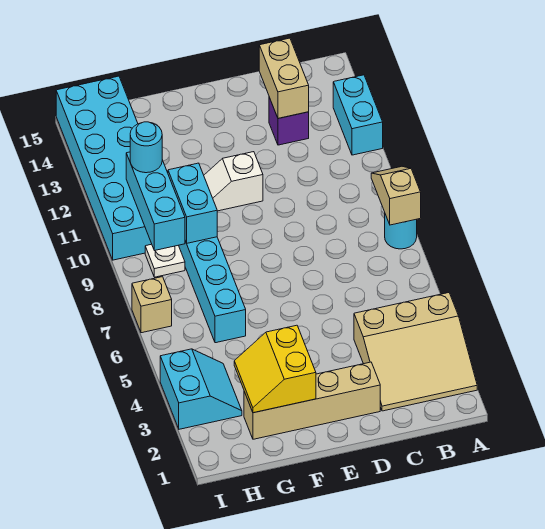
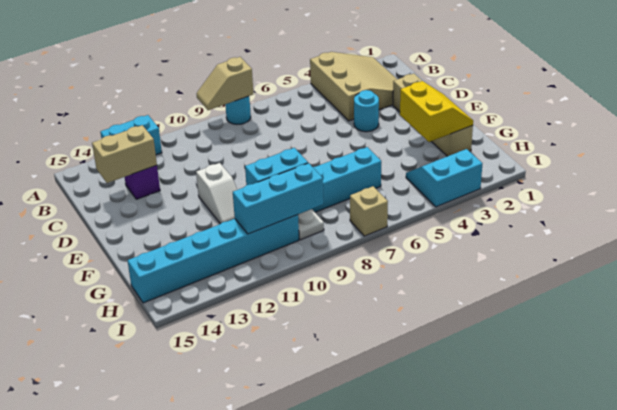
yellow 2x2 slope [234,325,316,413] -> yellow 2x2 slope turned to [400,81,473,142]
cyan 2x6 brick [56,76,152,260] -> cyan 1x6 brick [127,215,299,303]
cyan 1x1 round brick [130,122,162,173] -> cyan 1x1 round brick moved to [354,90,379,132]

